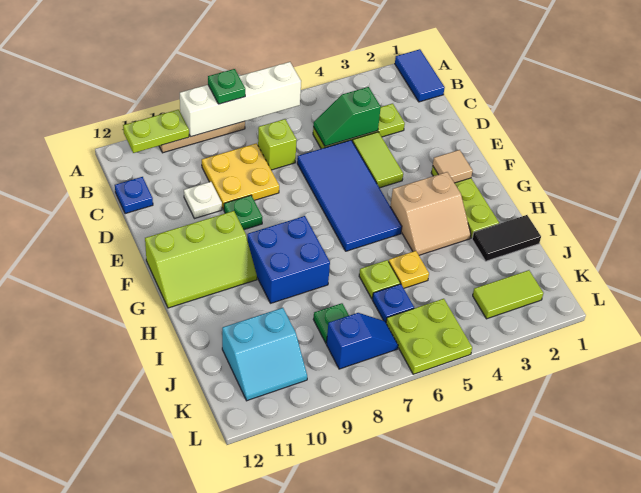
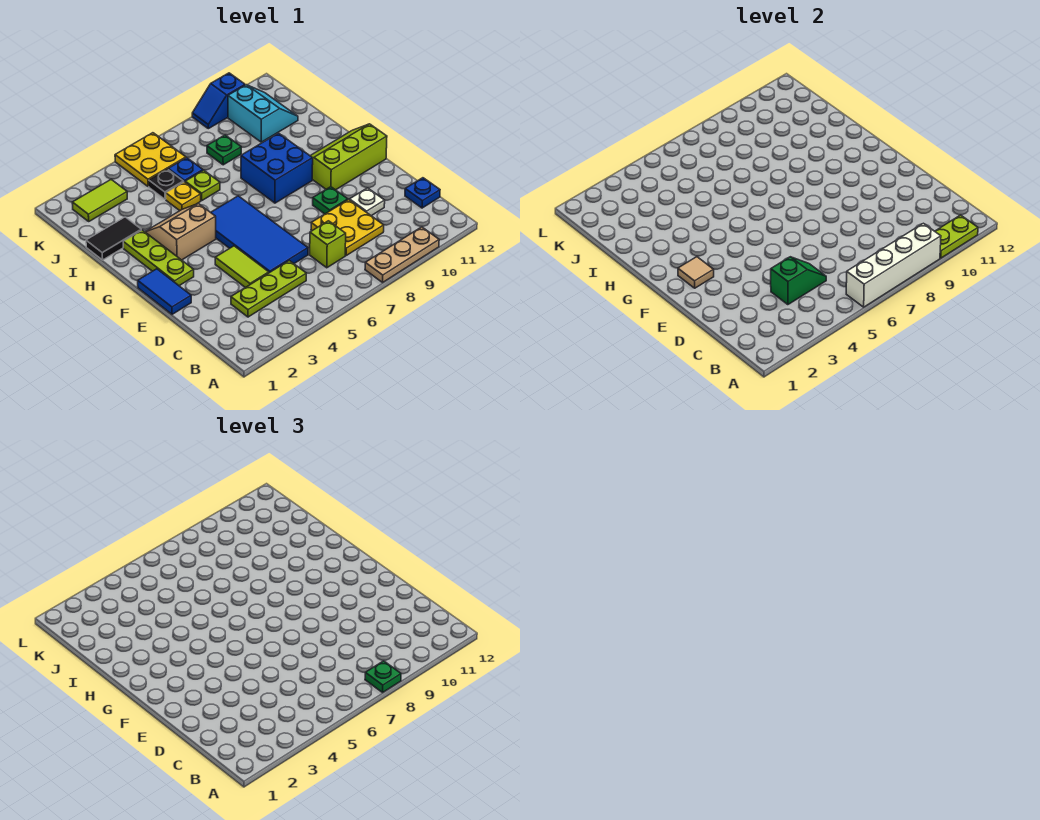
blue 1x2 tile [395,49,445,102] -> blue 1x2 tile moved to [138,269,191,314]
none -> black 1x1 plate [149,169,184,199]
cyan 2x2 slope [222,308,307,401] -> cyan 2x2 slope turned to [228,85,298,142]
lime 2x2 plate [386,299,472,374] -> yellow 2x2 plate [115,133,186,187]
blue 1x2 slope [326,313,398,369] -> blue 1x2 slope moved to [192,73,245,129]

